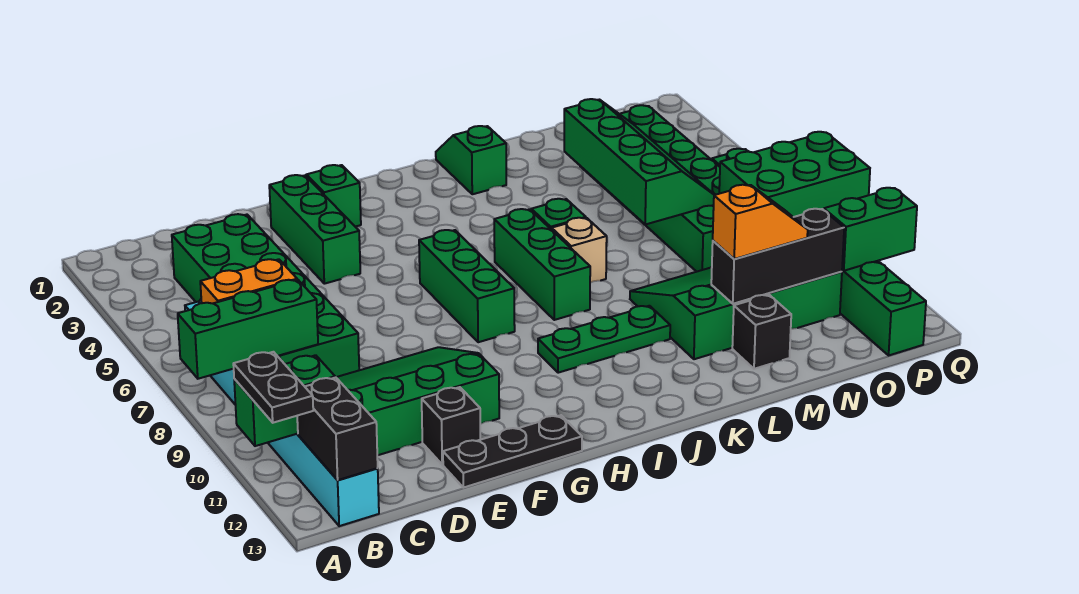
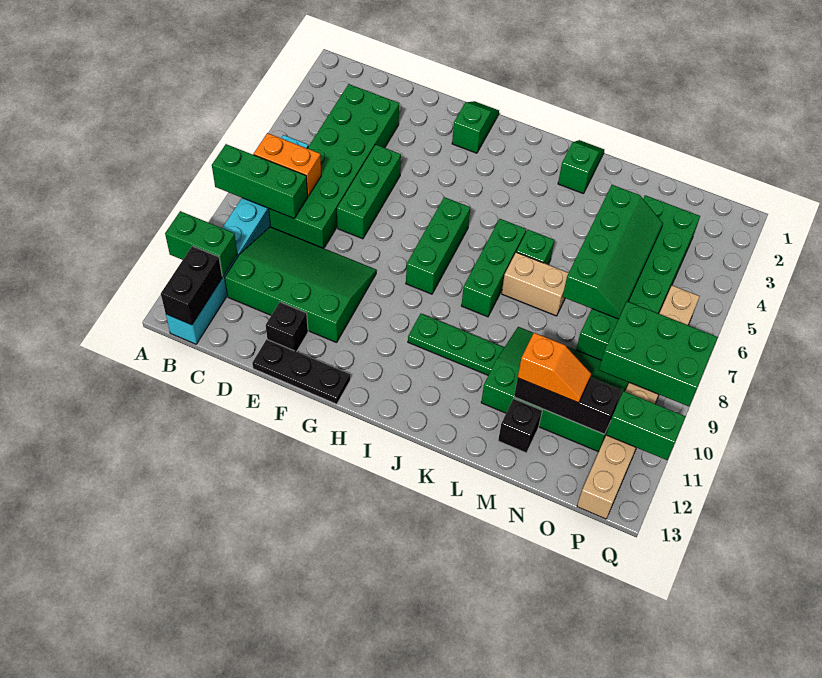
black 1x2 plate [233,352,313,423] -> none
green 1x3 brick [269,175,360,284] -> green 1x3 brick moved to [337,145,401,239]
tan 1x1 brick [552,218,607,283] -> tan 1x2 brick [502,252,568,316]
green 1x8 brick [712,149,926,355] -> tan 1x8 brick [577,285,700,519]

